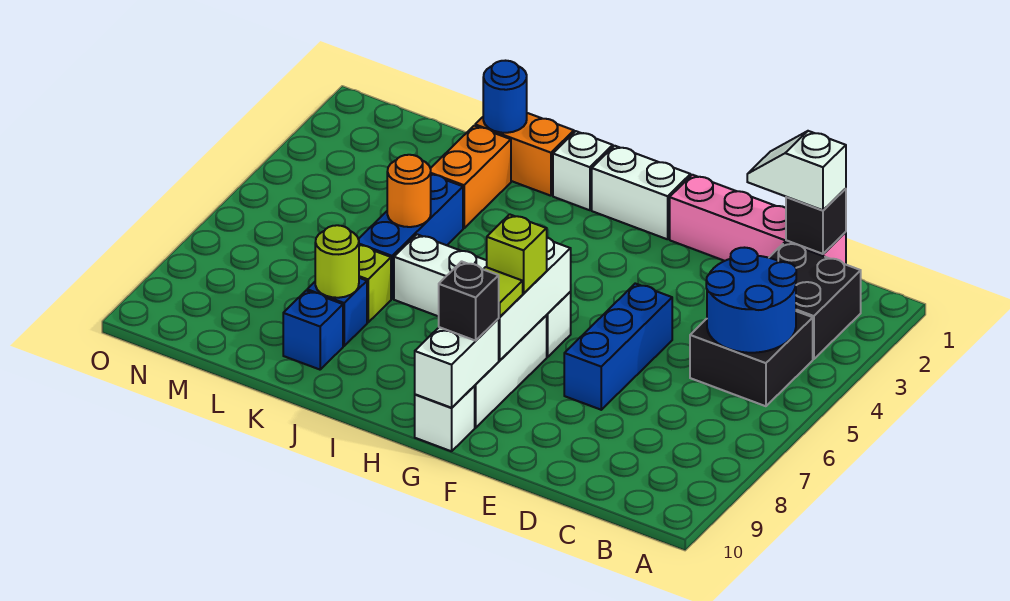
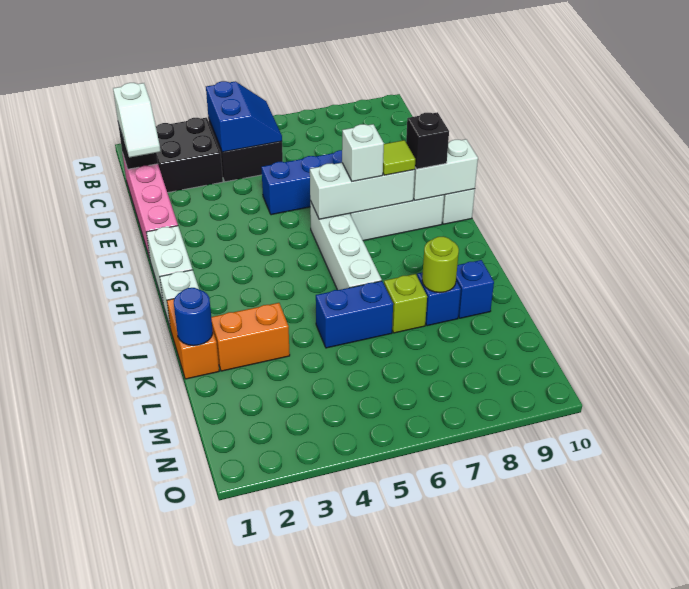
blue 2x2 round brick [706,248,796,353] -> blue 2x2 slope [206,81,282,152]
lime 1x1 brick [487,214,547,293] -> white 1x1 brick [342,124,384,181]
blue 1x3 brick [358,175,463,299] -> blue 1x2 brick [316,281,393,348]
orange 1x1 round brick [387,155,431,227] -> none

